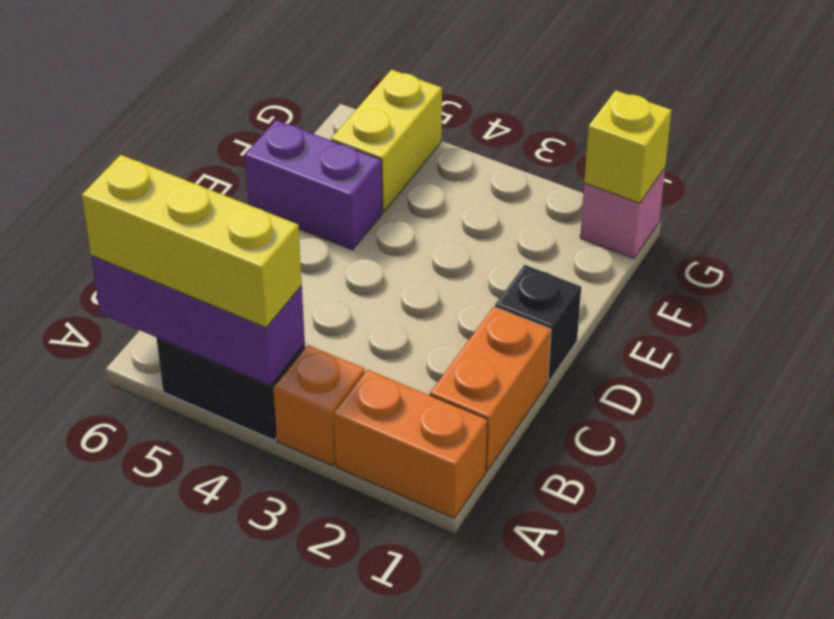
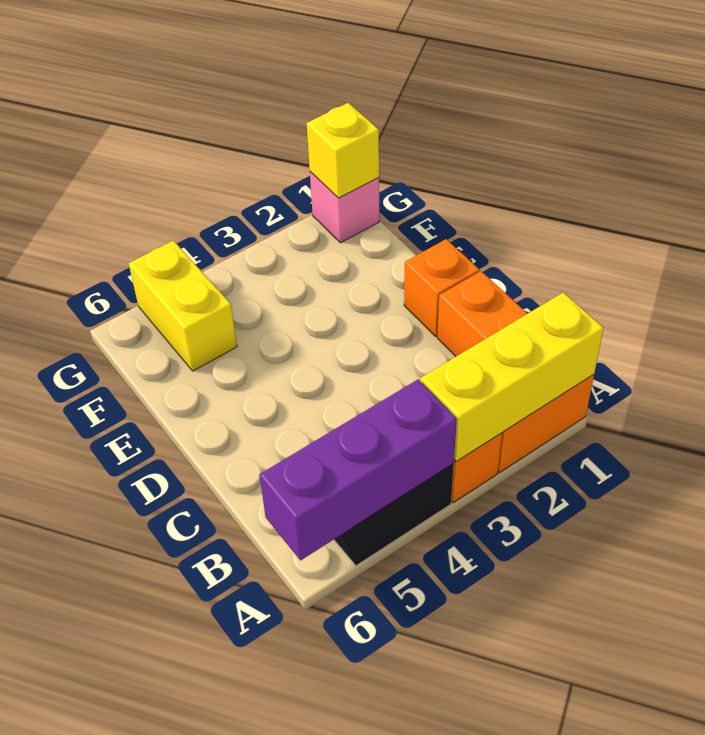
yellow 1x3 brick [82,155,302,328] -> yellow 1x3 brick moved to [421,292,603,461]
black 1x1 brick [495,265,581,381] -> orange 1x1 brick [404,239,479,336]
purple 1x2 brick [245,120,382,250] -> none

